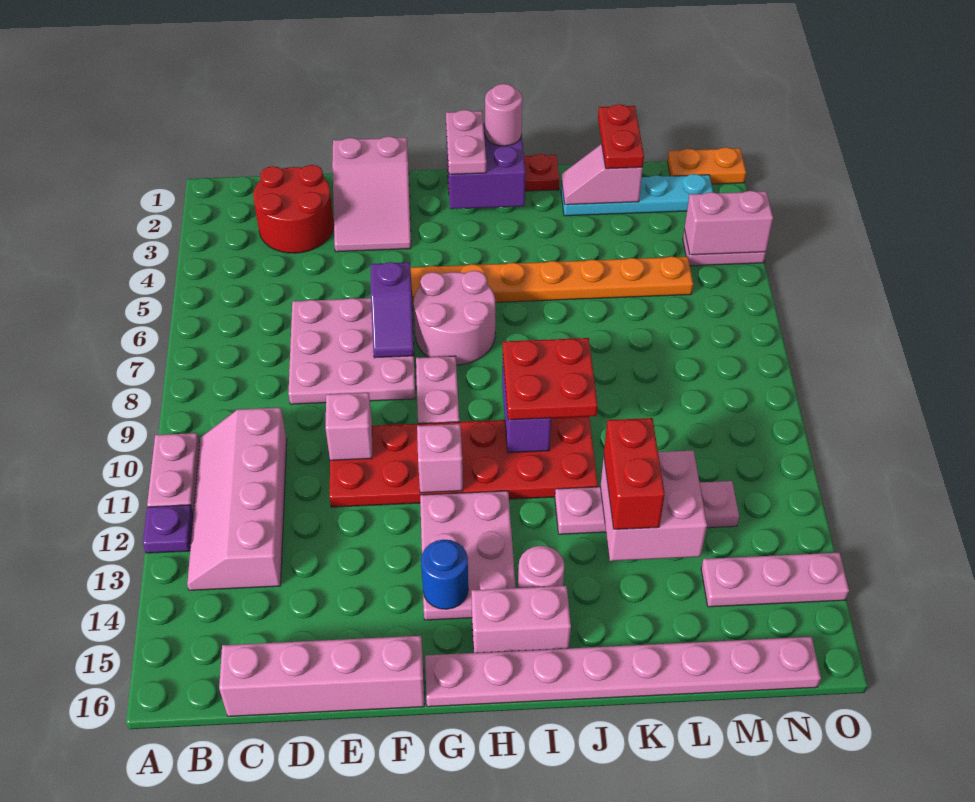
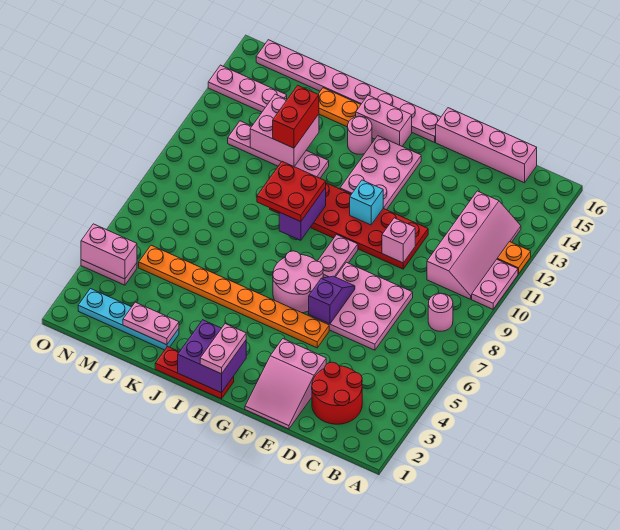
purple 1x1 plate [143,505,193,553] -> orange 1x1 plate [497,242,531,274]
pink 2x3 slope [332,136,411,252] -> pink 2x3 slope turned to [245,339,326,429]
pink 1x1 brick [417,424,463,493] -> cyan 1x1 brick [350,180,383,225]
blue 1x1 round brick [421,539,468,609] -> none
pink 1x1 round brick [485,84,522,146] -> pink 1x1 round brick moved to [428,293,453,331]
pink 1x2 slope [562,144,643,205] -> pink 1x2 plate [123,302,179,345]
red 1x2 plate [598,104,644,169] -> none
orange 1x2 plate [667,147,746,184] -> orange 1x2 plate moved to [318,88,361,127]

